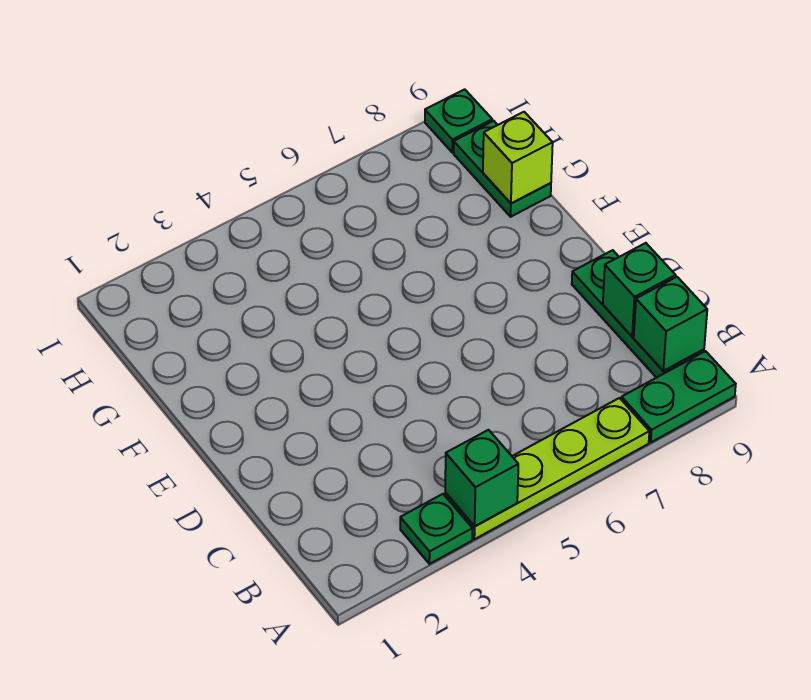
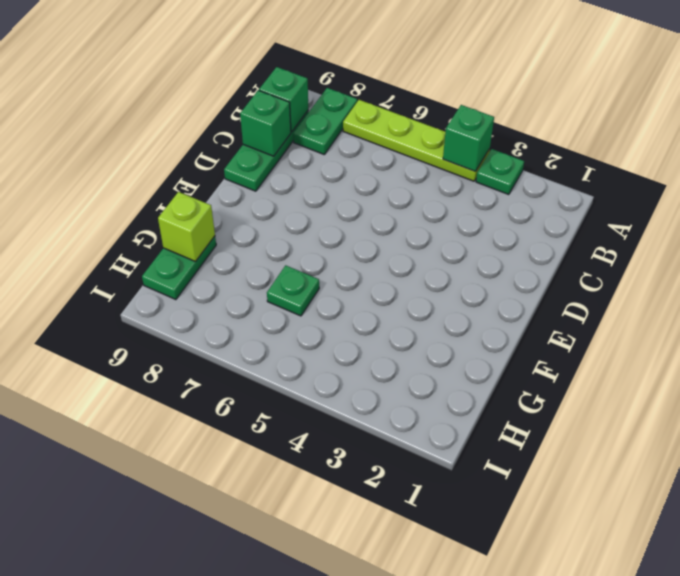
green 1x2 plate [621,351,736,442] -> green 1x2 plate turned to [293,88,357,154]
green 1x1 plate [425,89,492,152] -> green 1x1 plate moved to [267,265,319,316]

